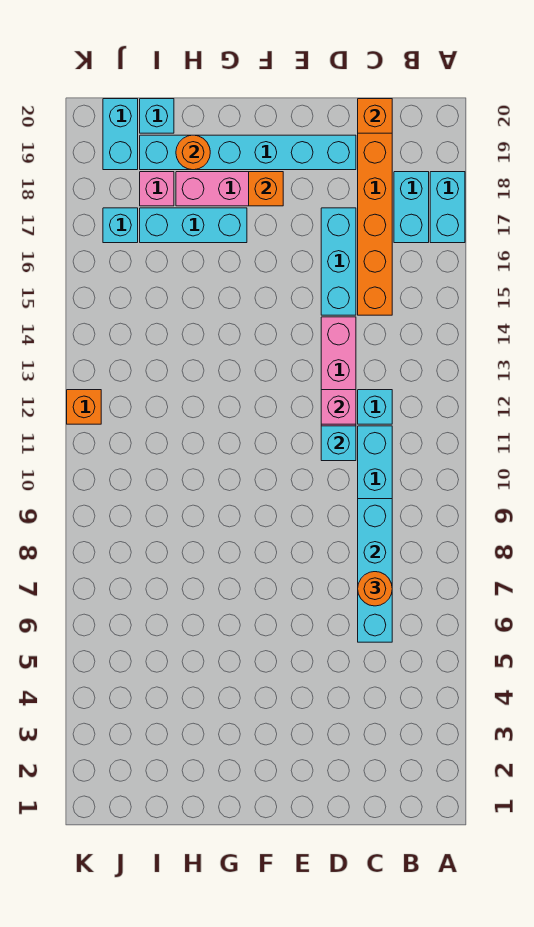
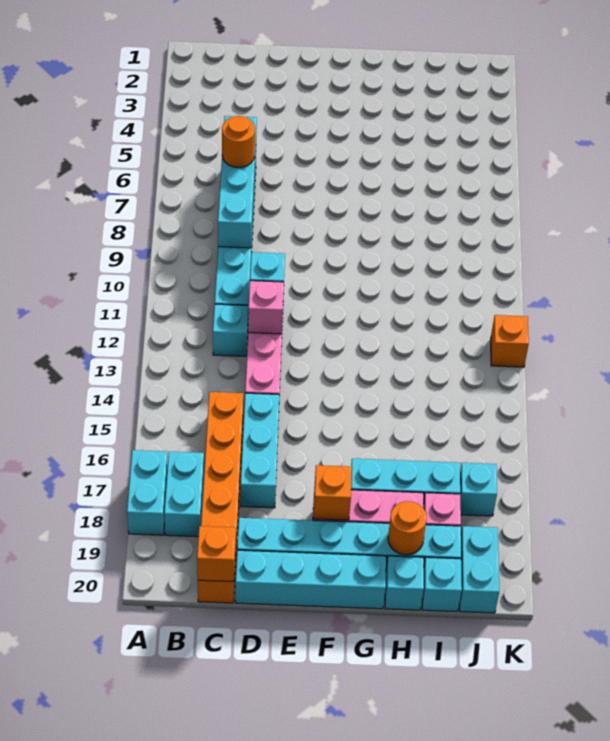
none -> cyan 1x4 brick [236,550,386,609]
none -> cyan 1x1 brick [385,556,424,610]

